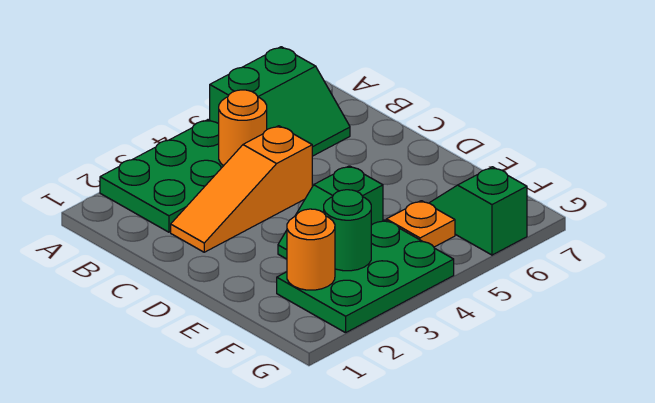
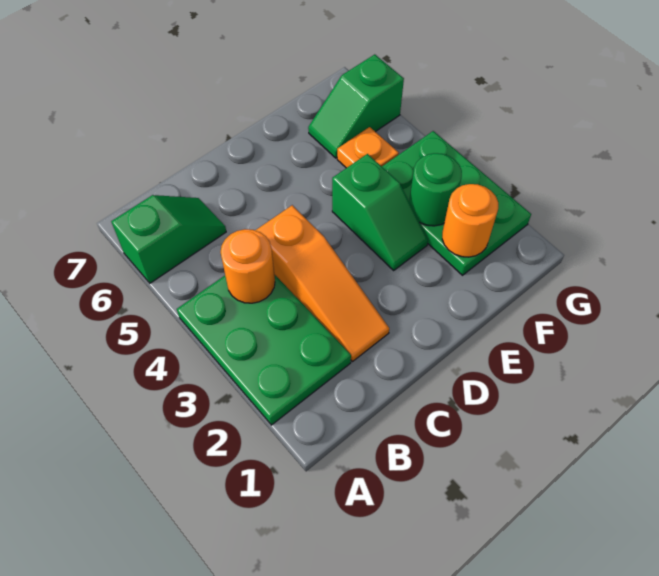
green 2x2 slope [210,47,350,156] -> green 1x2 slope [111,195,226,283]

